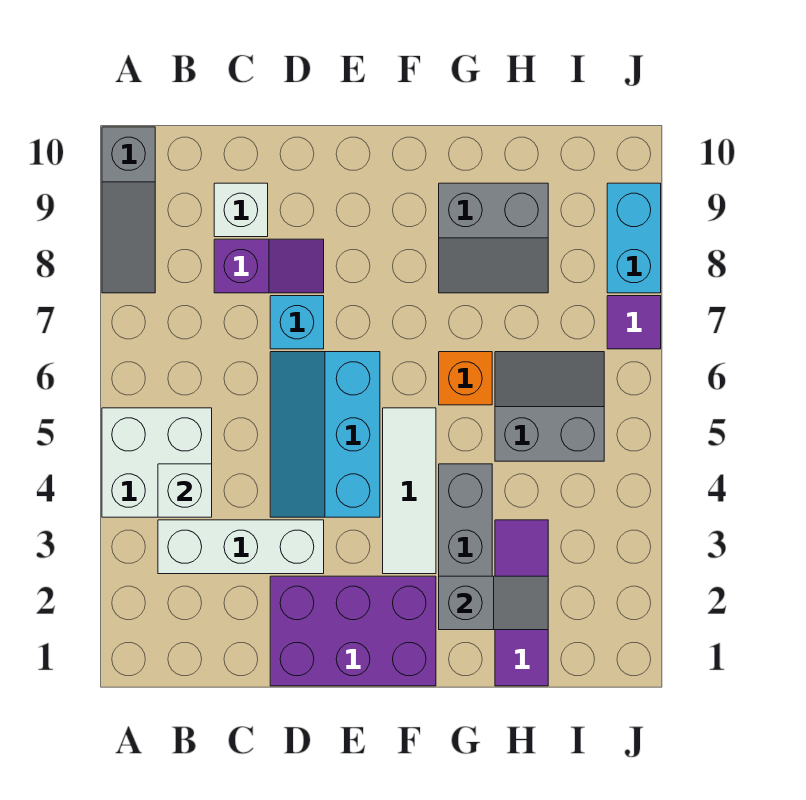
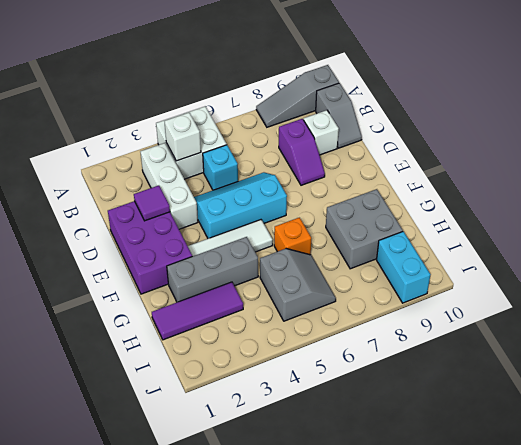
cyan 1x1 brick [270,296,324,349] -> cyan 1x1 brick moved to [203,145,238,190]
grey 1x2 slope [439,576,548,630] -> grey 1x2 slope moved to [316,83,362,148]
grey 2x2 slope [439,183,548,293] -> grey 2x2 brick [326,189,403,269]
purple 1x1 tile [607,296,661,349] -> purple 1x1 tile moved to [134,185,170,221]
cyan 1x2 brick [607,183,661,293] -> cyan 1x2 brick turned to [377,231,431,303]

